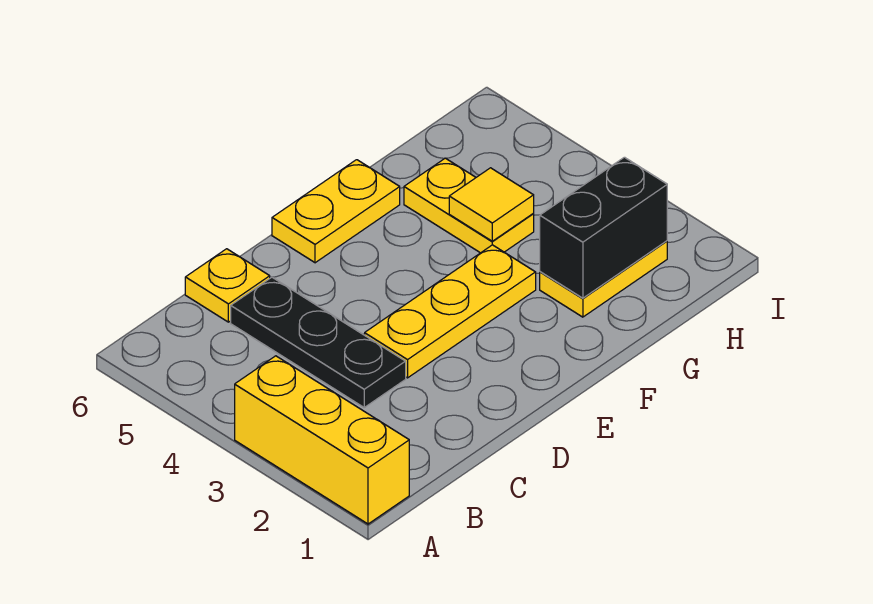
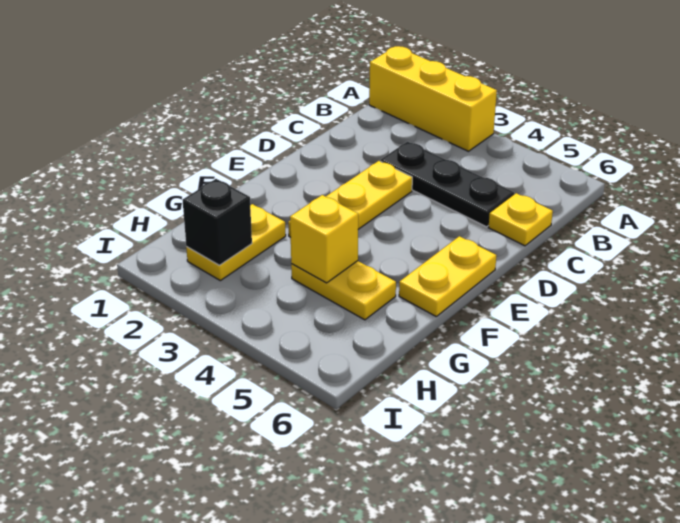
black 1x2 brick [540,157,667,298] -> black 1x1 brick [183,179,252,265]
yellow 1x1 tile [449,168,534,241] -> yellow 1x1 brick [290,195,358,283]

